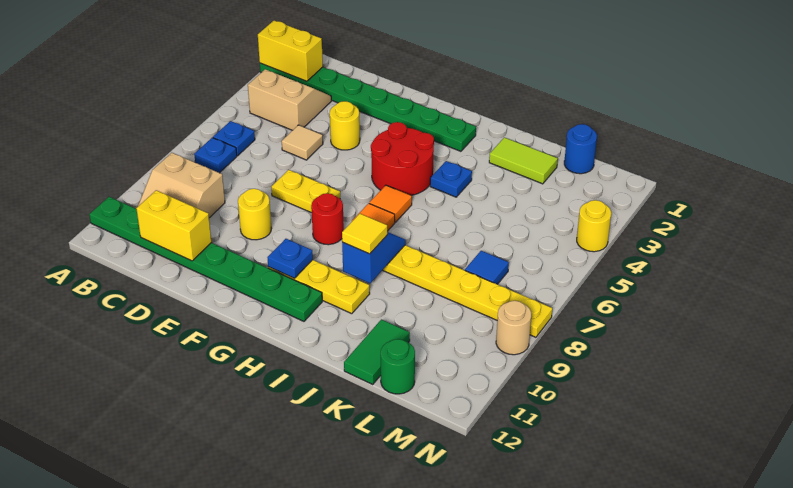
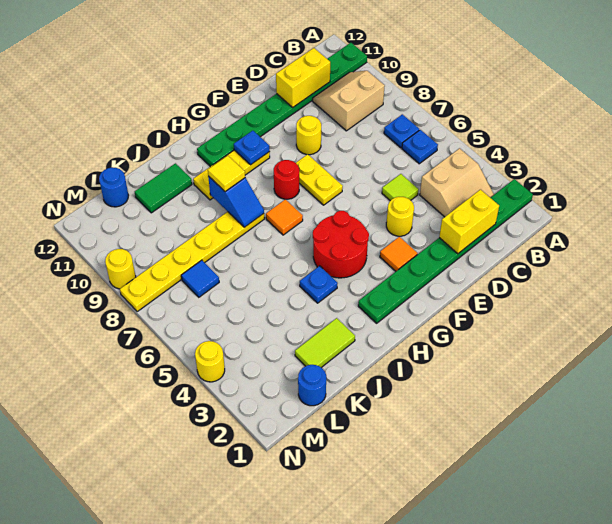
yellow 1x2 brick [258,20,323,81] -> yellow 1x2 brick moved to [439,190,499,254]
tan 1x1 tile [282,125,323,160] -> lime 1x1 tile [382,174,419,201]
yellow 1x2 plate [271,170,340,213] -> yellow 1x2 plate turned to [296,154,343,205]
orange 1x1 tile [369,185,412,222] -> orange 1x1 tile moved to [380,237,418,271]
green 1x2 tile [344,319,410,384] -> green 1x2 tile turned to [135,163,192,213]
green 1x1 round brick [381,339,415,394] -> blue 1x1 round brick [99,167,129,207]
tan 1x1 round brick [496,301,531,355] -> yellow 1x1 round brick [105,249,136,289]

